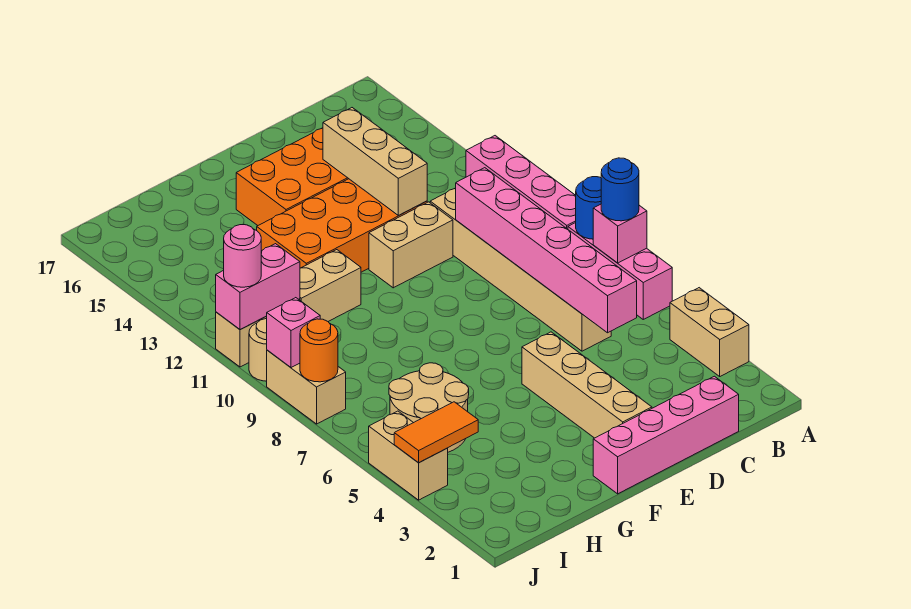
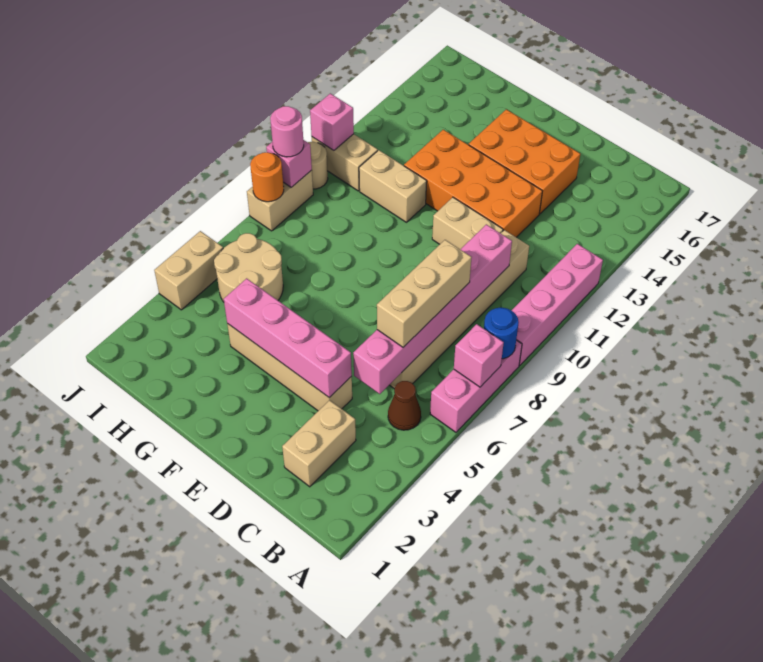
tan 1x2 brick [670,288,749,376] -> tan 1x2 brick moved to [282,400,356,487]
blue 1x1 round brick [601,158,639,221] -> none
none -> brown 1x1 cone [388,381,421,430]
pink 1x4 brick [593,376,739,494] -> pink 1x4 brick moved to [224,278,352,398]
tan 1x3 brick [323,108,427,216] -> tan 1x3 brick moved to [377,240,472,347]
tan 1x4 brick [522,332,652,438] -> tan 1x4 brick turned to [227,324,352,411]
orange 1x2 tile [394,402,478,463] -> none
pink 1x2 brick [216,244,300,330] -> pink 1x1 brick [310,93,354,151]
pink 1x1 round brick [224,225,261,287] -> pink 1x1 round brick moved to [270,106,304,157]

